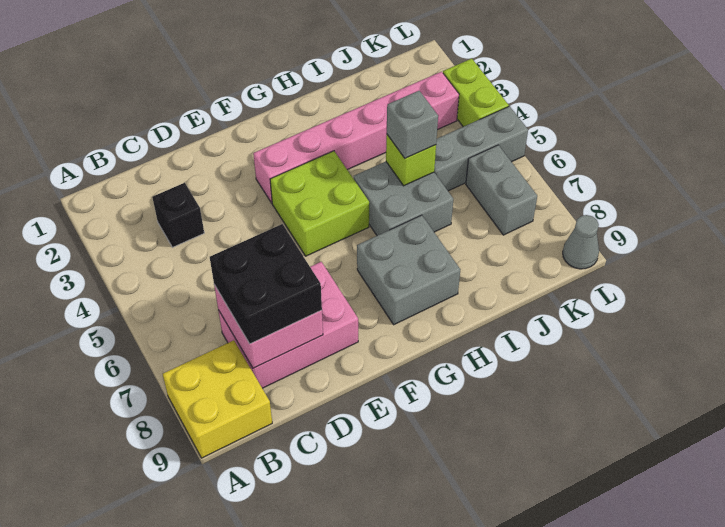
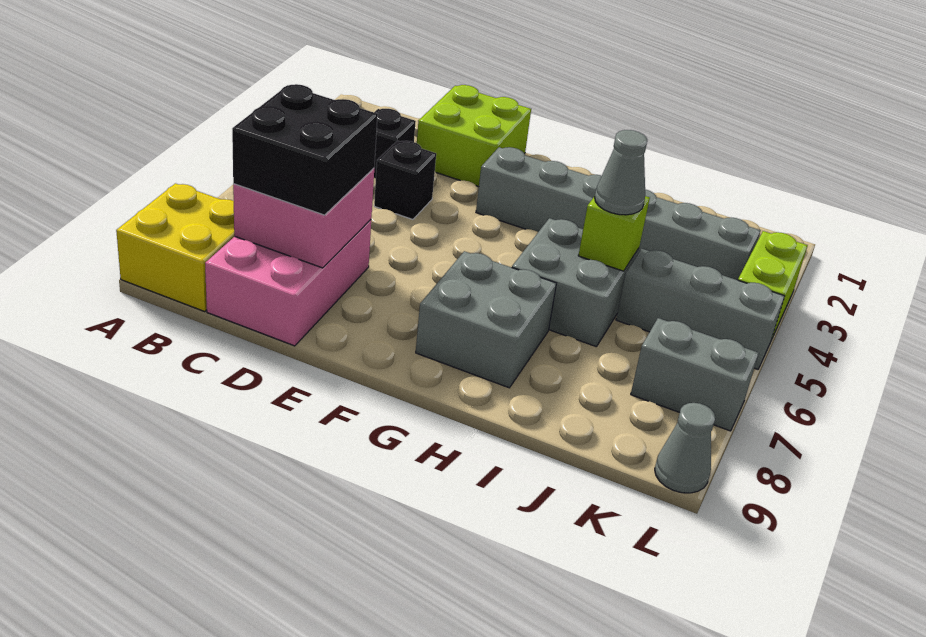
pink 2x3 brick [218,262,358,388] -> pink 2x3 brick turned to [205,220,371,346]
none -> black 1x1 brick [374,141,436,219]
pink 1x6 brick [253,72,459,203] -> grey 1x6 brick [476,147,761,280]
lime 2x2 brick [270,151,369,256] -> lime 2x2 brick moved to [417,85,531,186]
grey 1x1 brick [387,91,438,158] -> grey 1x1 cone [595,130,647,215]
grey 1x2 brick [466,145,537,235] -> grey 1x2 brick turned to [631,318,759,431]

